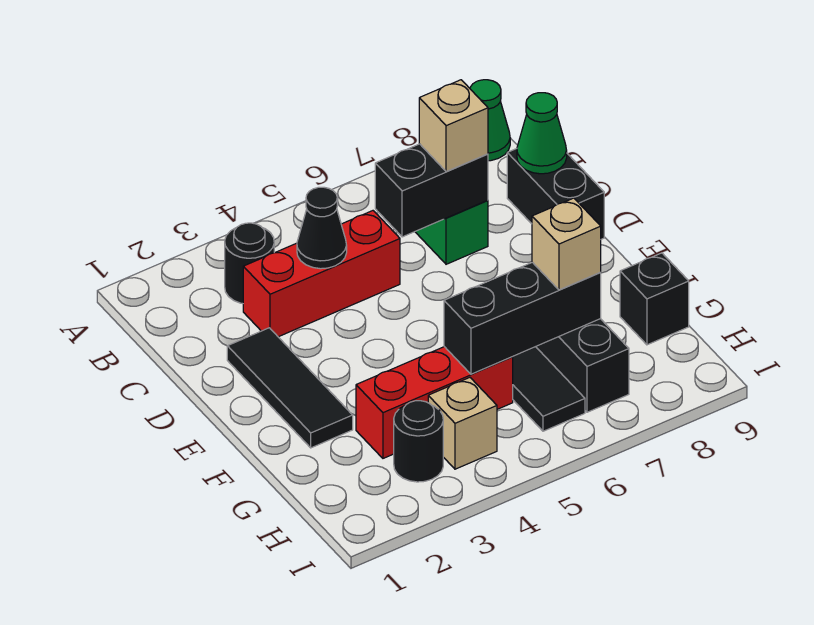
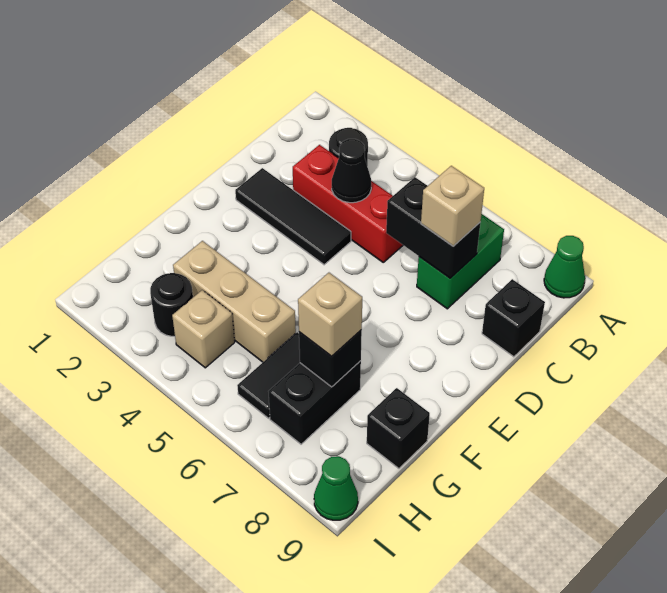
black 1x2 brick [507,149,604,239] -> black 1x1 brick [482,279,545,357]
green 1x1 cone [517,93,567,174] -> green 1x1 cone moved to [314,456,358,520]
black 1x3 tile [227,328,353,448] -> black 1x3 tile turned to [235,168,351,265]
red 1x3 brick [356,347,513,458] -> tan 1x3 brick [173,241,296,362]
black 1x3 brick [444,262,601,374] -> black 1x1 brick [299,330,362,387]

